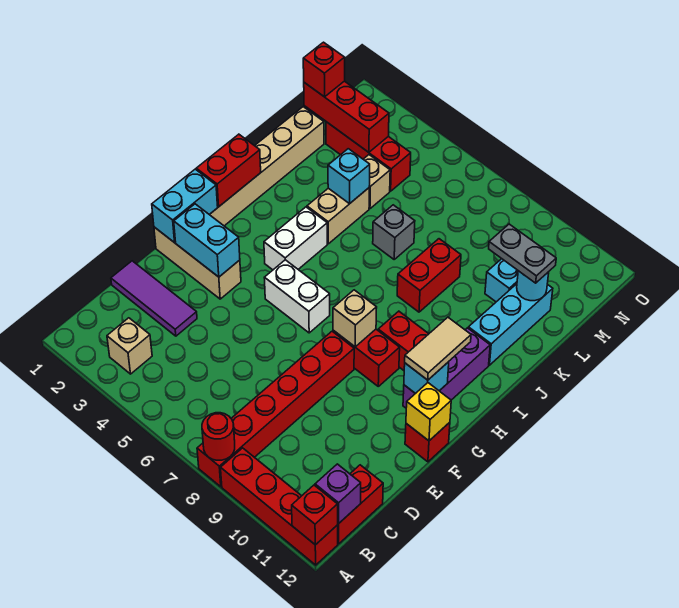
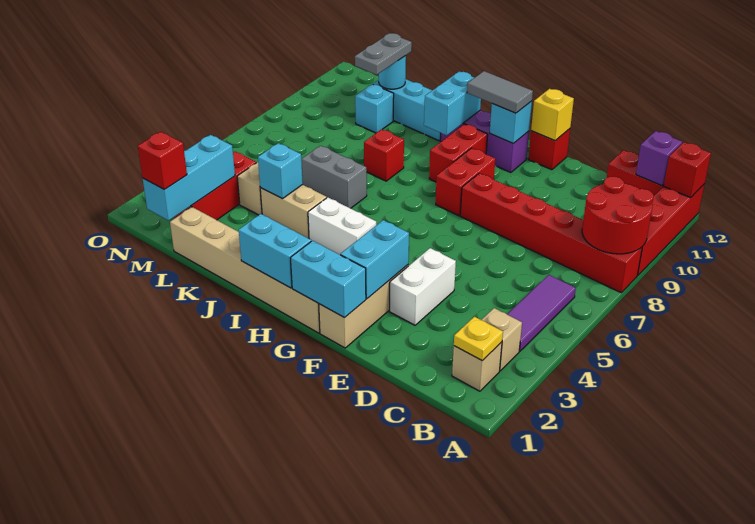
red 1x1 round brick [202,413,235,460] -> red 2x2 round brick [582,176,654,254]
none -> yellow 1x1 plate [454,317,503,361]
purple 1x3 tile [111,261,197,336] -> purple 1x3 tile moved to [507,275,576,351]
white 1x2 brick [264,260,330,333] -> white 1x2 brick moved to [390,248,456,325]
tan 1x1 brick [333,290,377,347] -> tan 1x1 brick moved to [452,342,502,391]
tan 1x2 tile [405,317,471,380] -> grey 1x2 tile [467,71,533,113]
red 1x2 brick [196,134,261,207] -> cyan 1x2 brick [239,214,311,288]
none -> cyan 1x2 brick [424,71,481,135]
red 1x2 brick [397,239,461,312] -> red 1x1 brick [364,129,404,181]
grey 1x1 brick [373,205,415,259] -> grey 1x2 brick [302,146,367,208]
red 1x3 brick [304,81,389,152] -> cyan 1x3 brick [143,135,235,220]

